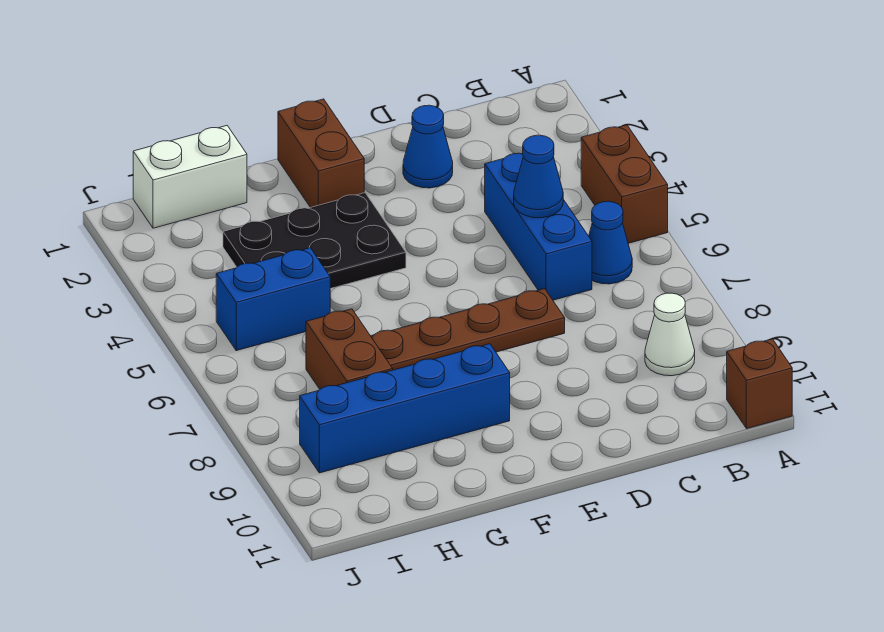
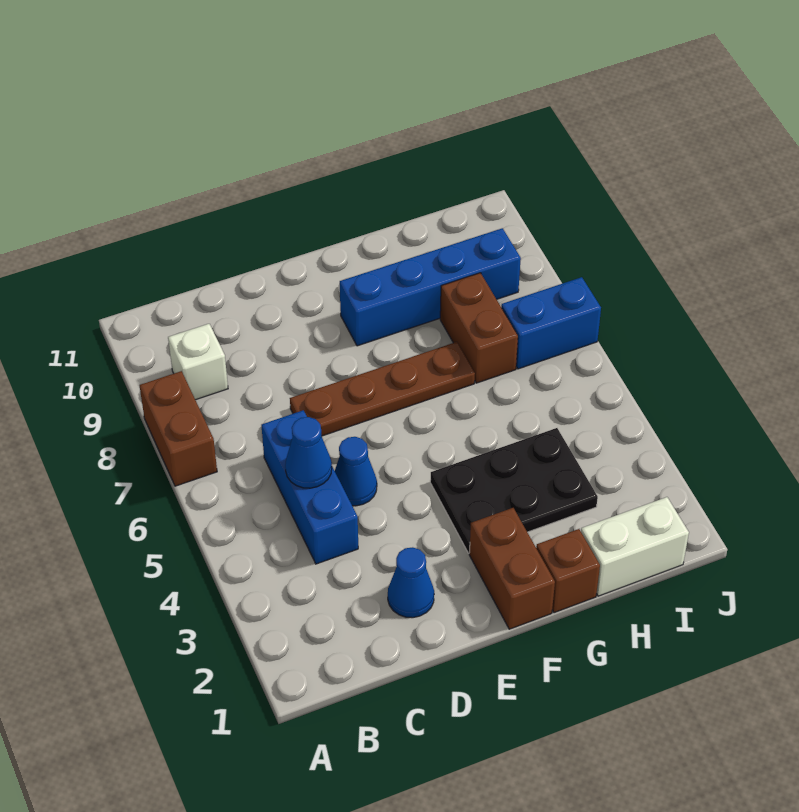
brown 1x2 brick [581,125,668,243] -> brown 1x2 brick moved to [139,371,217,486]
brown 1x1 brick [727,339,792,429] -> brown 1x1 brick moved to [536,529,600,613]
blue 1x1 cone [589,201,632,284] -> blue 1x1 cone moved to [335,437,377,506]
white 1x1 cone [645,293,695,376] -> white 1x1 brick [168,324,228,400]
blue 1x2 brick [216,248,330,351] -> blue 1x2 brick moved to [501,277,601,369]

